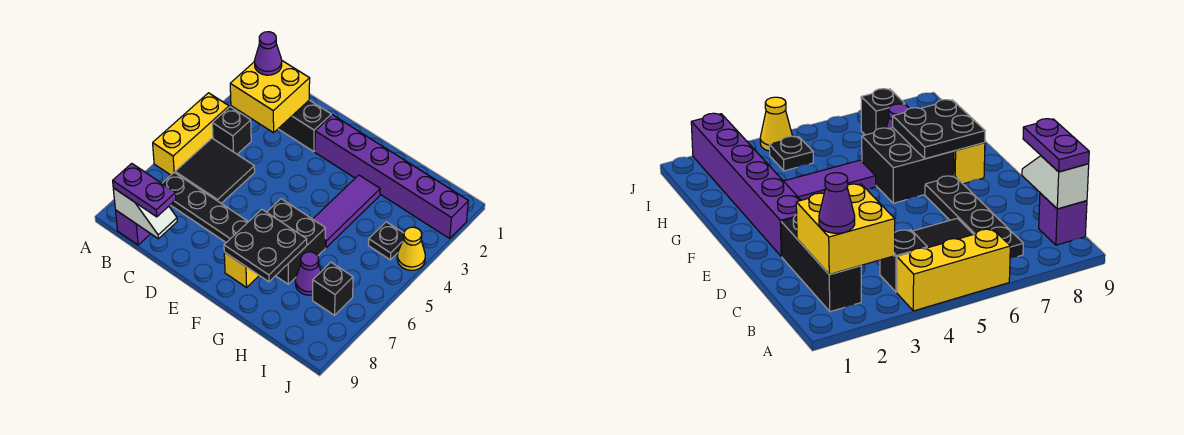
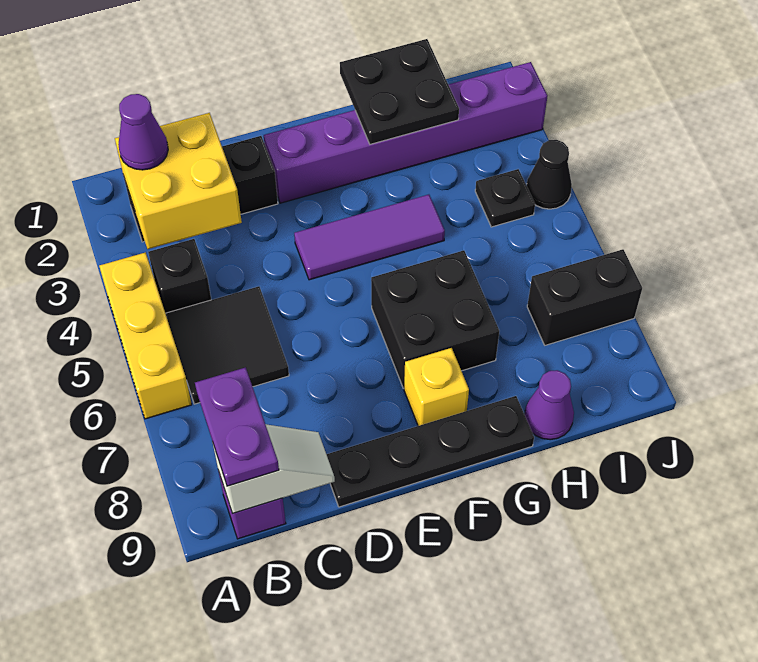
black 1x4 plate [162,172,248,243] -> black 1x4 plate moved to [326,396,534,507]
purple 1x2 plate [113,163,176,217] -> purple 1x2 plate turned to [195,367,279,486]
black 2x2 plate [224,210,307,282] -> black 2x2 plate moved to [340,39,459,144]
purple 1x3 tile [313,175,380,248] -> purple 1x3 tile turned to [294,195,445,280]
purple 1x1 cone [295,252,321,295] -> purple 1x1 cone moved to [525,370,574,440]
black 1x1 brick [313,262,353,315] -> black 1x2 brick [527,249,642,345]
yellow 1x1 cone [397,227,425,270] -> black 1x1 cone [527,140,572,209]

